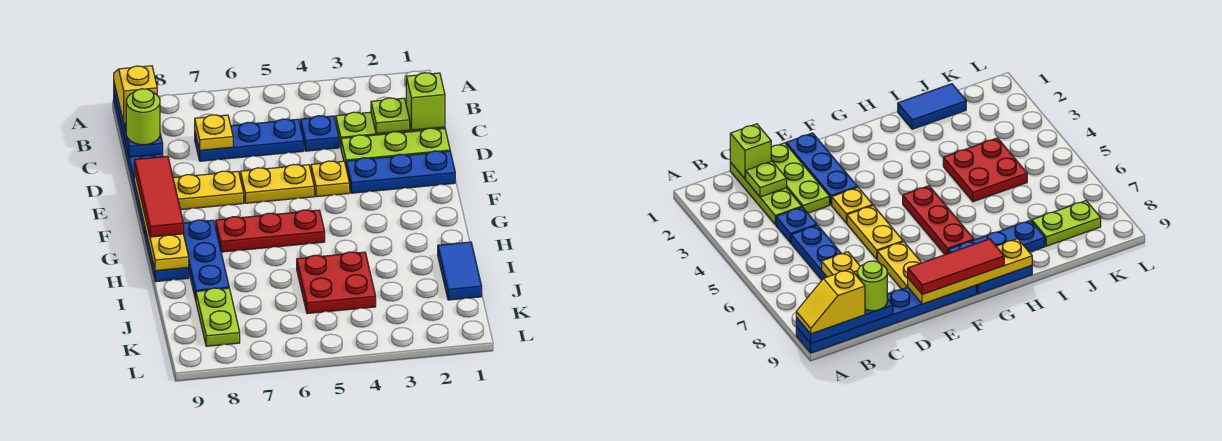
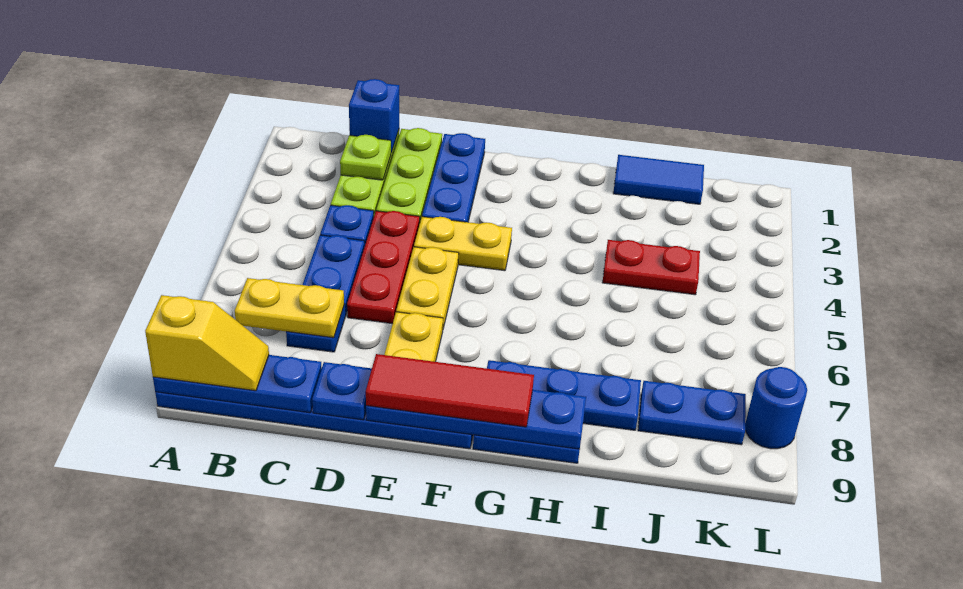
yellow 1x2 slope [114,66,157,123] -> yellow 1x2 slope turned to [145,295,269,391]
lime 1x1 brick [406,73,445,130] -> blue 1x1 brick [349,79,399,153]
yellow 1x1 plate [195,115,233,150] -> yellow 1x2 plate [235,278,344,338]
lime 1x1 round brick [126,89,160,145] -> none
none -> blue 1x1 plate [312,362,372,420]
yellow 1x1 plate [311,161,350,197] -> yellow 1x2 plate [414,217,512,271]
yellow 1x4 plate [134,171,189,271] -> blue 1x4 plate [366,390,586,449]
red 1x3 plate [216,210,325,252] -> red 1x3 plate moved to [347,211,420,324]
red 2x2 plate [297,252,376,314] -> red 1x2 plate [602,240,700,295]
lime 1x2 plate [196,288,240,346] -> blue 1x2 plate [638,381,746,445]
none -> blue 1x1 round brick [745,367,807,449]

